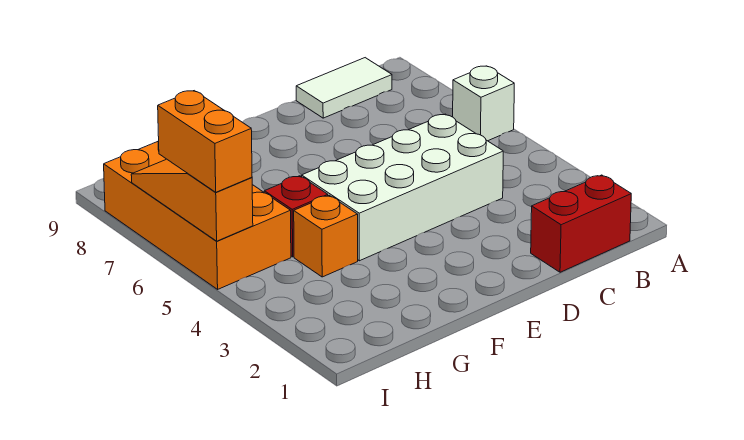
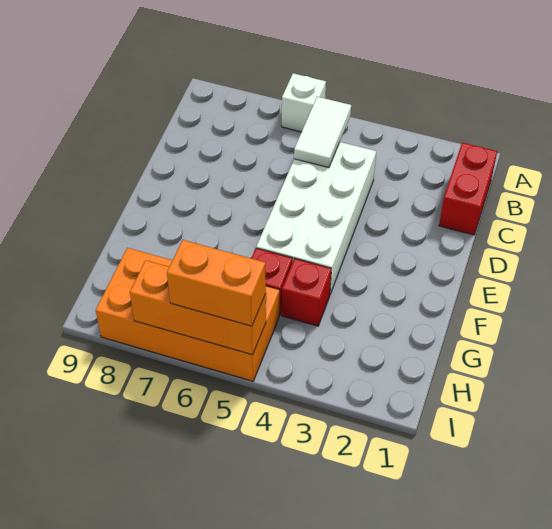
white 1x2 tile [296,58,392,118] -> white 1x2 tile moved to [294,97,351,168]
orange 1x1 brick [294,195,358,277] -> red 1x1 brick [282,259,331,326]
orange 1x3 slope [131,159,253,241] -> orange 1x3 brick [130,260,266,355]

